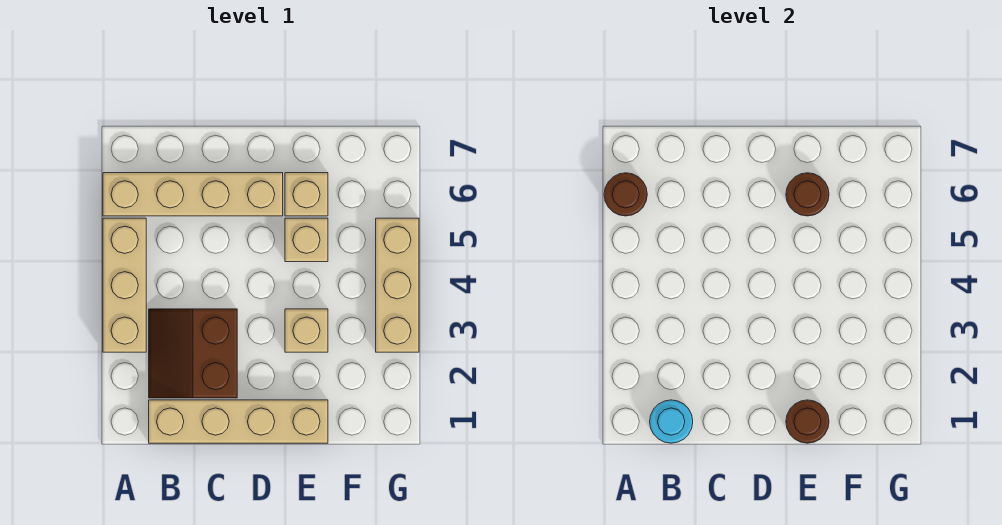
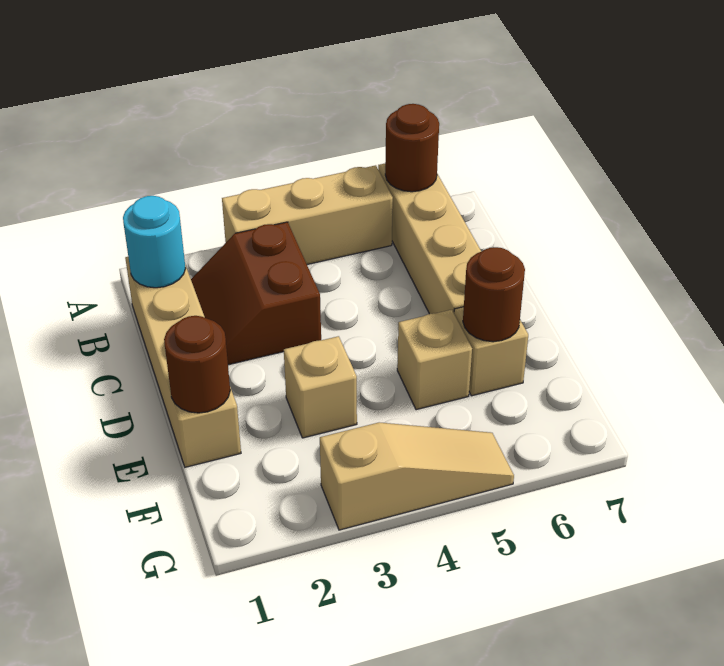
brown 2x2 slope [149,309,237,398] -> brown 2x2 slope turned to [191,222,321,365]
tan 1x3 brick [376,218,419,352] -> tan 1x3 slope [320,422,514,530]

